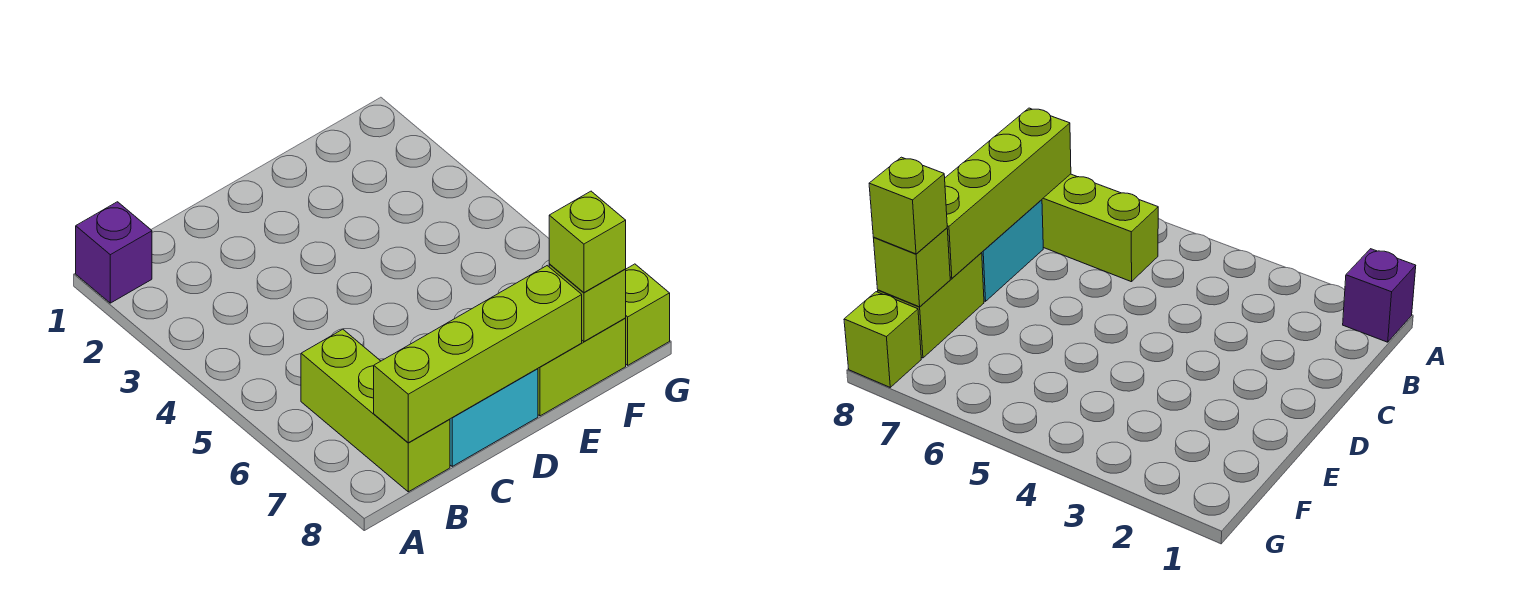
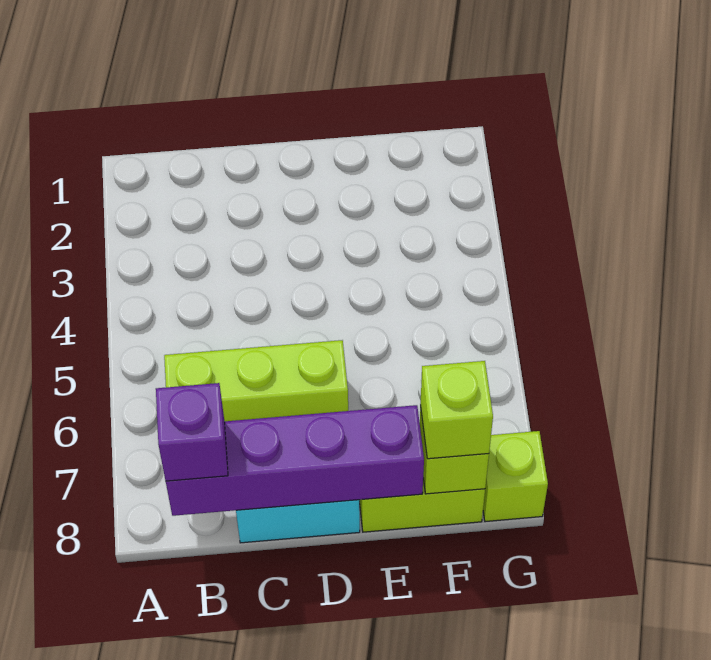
purple 1x1 brick [76,202,152,303] -> purple 1x1 brick moved to [156,383,228,481]
lime 1x3 brick [301,329,450,492] -> lime 1x3 brick turned to [164,340,348,421]
lime 1x4 brick [374,266,582,443] -> purple 1x4 brick [166,405,424,516]

